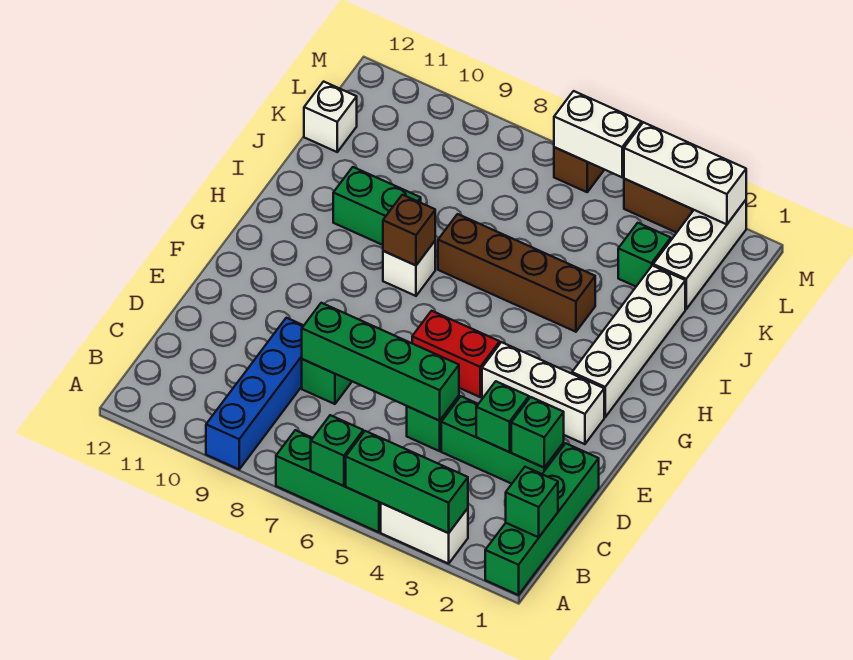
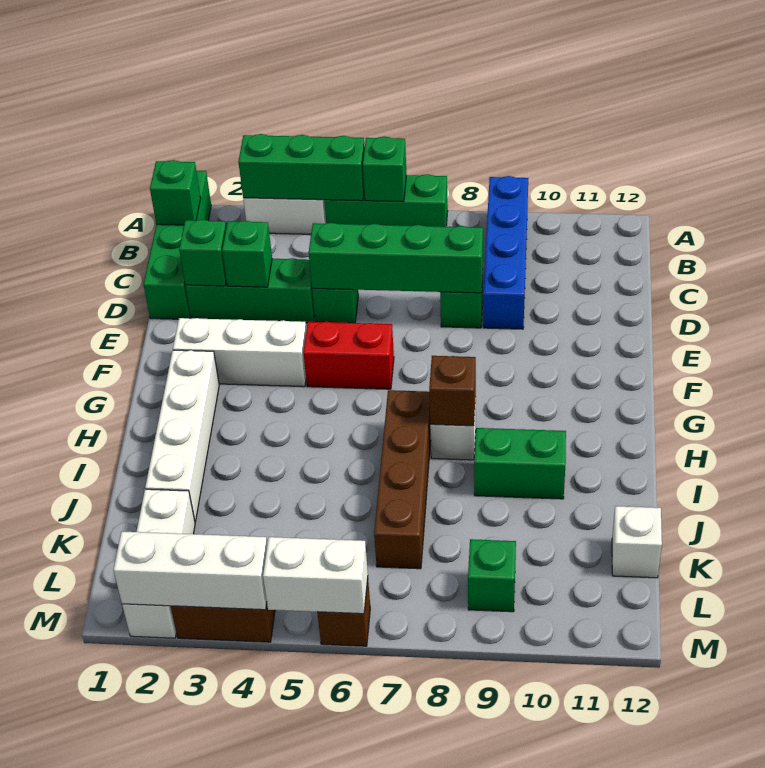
brown 1x4 brick [438,214,595,332] -> brown 1x4 brick turned to [374,390,431,569]
green 1x1 brick [618,223,671,286] -> green 1x1 brick moved to [468,539,516,612]

